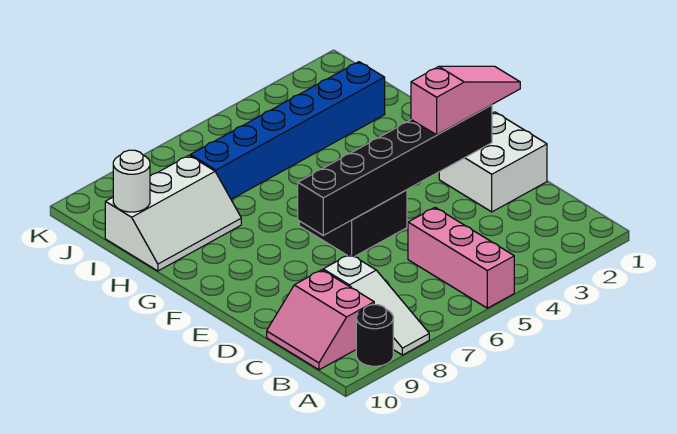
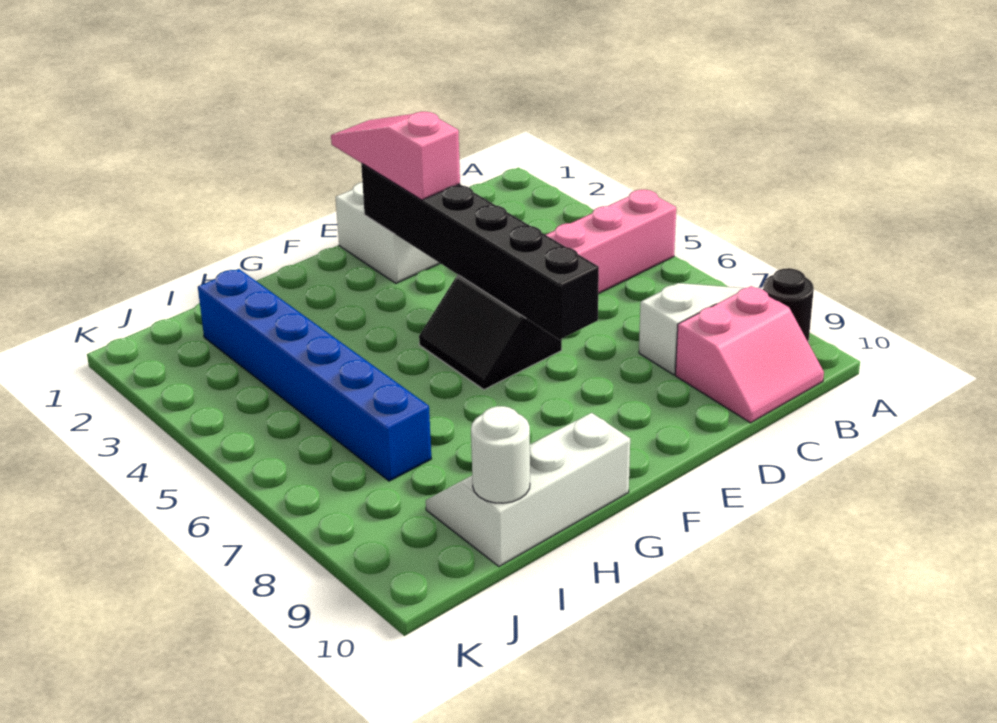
white 2x3 slope [105,156,241,271] -> white 2x3 slope turned to [426,413,630,566]

